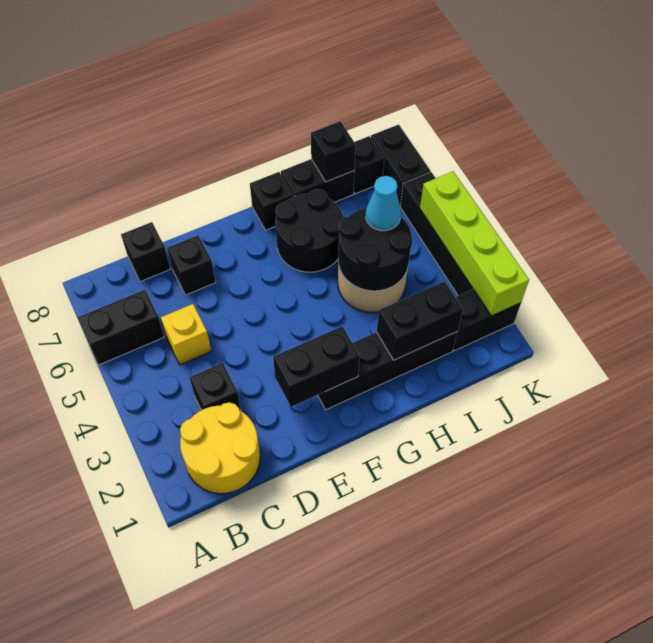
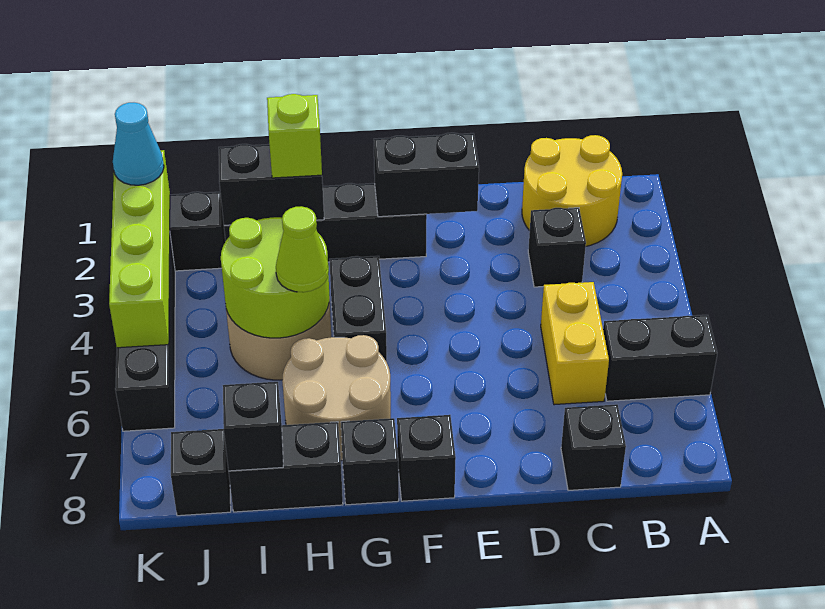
yellow 1x1 brick [161,304,211,365] -> yellow 1x2 brick [541,282,609,405]
black 1x1 brick [167,235,216,295] -> black 1x1 brick moved to [397,415,456,501]
black 2x2 round brick [275,189,344,272] -> tan 2x2 round brick [282,335,391,461]
none -> lime 1x1 brick [267,94,322,178]
black 2x2 round brick [338,208,413,291] -> lime 2x2 round brick [221,217,329,338]
none -> lime 1x1 cone [276,206,329,292]
cyan 1x1 cone [366,176,401,231] -> cyan 1x1 cone moved to [113,103,164,185]
black 1x2 brick [371,124,431,205] -> black 1x2 brick moved to [329,256,387,362]

